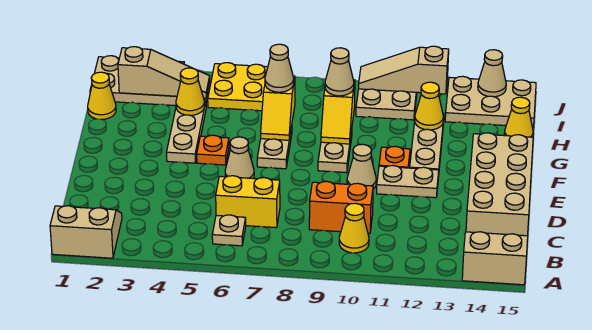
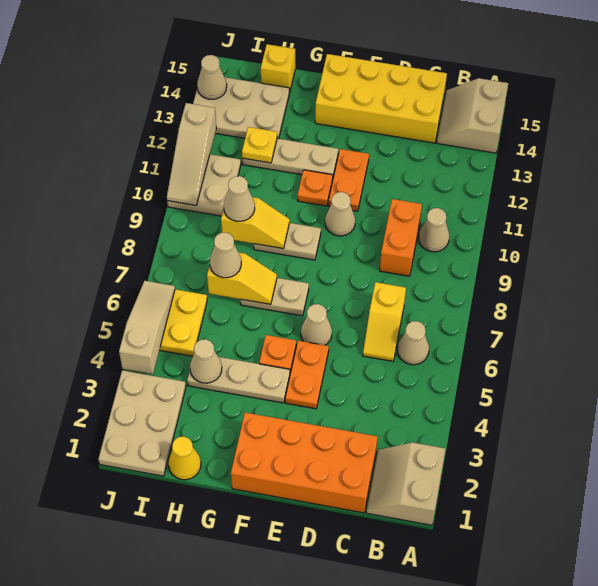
tan 1x1 plate [212,215,246,246] -> tan 1x1 cone [398,321,429,365]
yellow 1x1 cone [339,203,369,253] -> tan 1x1 cone [419,208,449,252]
none -> orange 2x4 brick [231,413,378,513]
yellow 1x2 brick [216,176,280,228] -> yellow 1x2 slope [363,282,406,361]
tan 2x4 brick [466,133,533,236] -> yellow 2x4 brick [315,54,447,143]
none -> orange 1x2 plate [285,341,329,409]
tan 1x2 plate [377,166,439,198] -> orange 1x2 plate [328,149,369,211]
yellow 1x1 cone [176,68,204,115] -> tan 1x1 cone [190,339,222,383]
yellow 1x1 cone [415,82,443,130] -> yellow 1x1 plate [242,127,277,163]
yellow 1x1 cone [504,97,533,137] -> yellow 1x1 brick [261,44,295,93]
tan 1x3 slope [118,47,210,98] -> tan 1x3 slope moved to [119,281,175,374]
tan 2x3 plate [445,76,536,127] -> tan 2x3 plate turned to [193,77,289,139]

